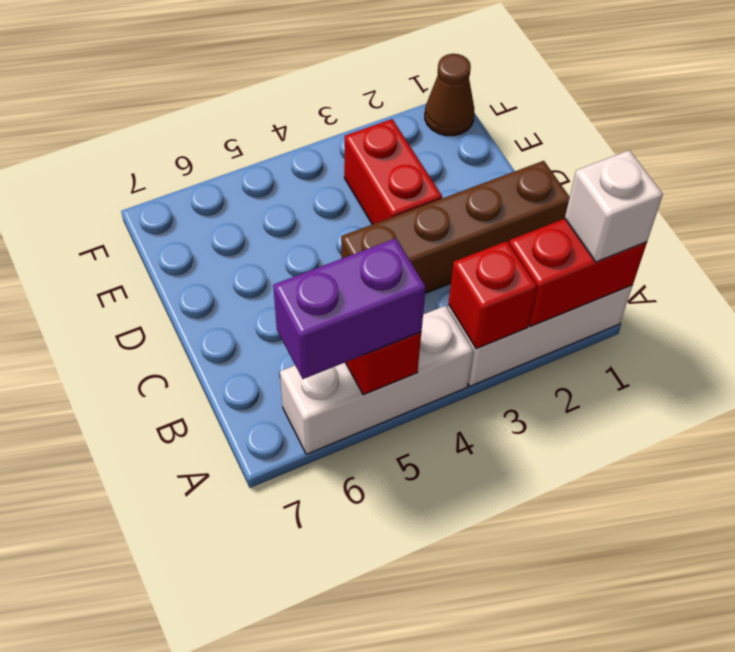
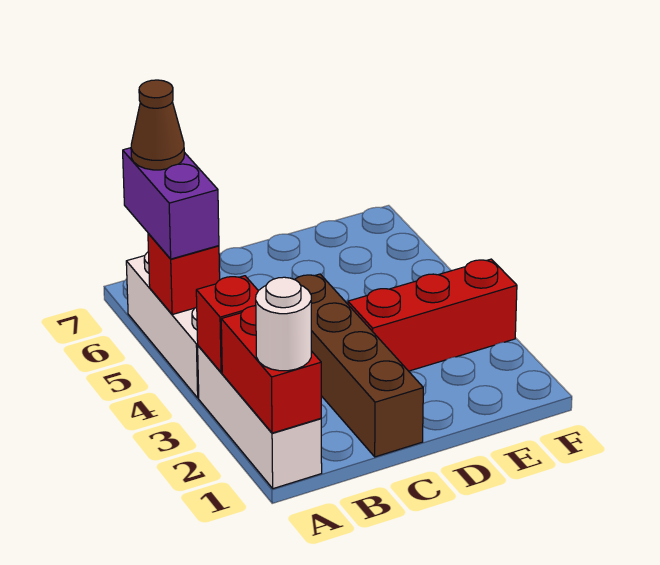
white 1x1 brick [565,150,663,262] -> white 1x1 round brick [256,277,311,371]
red 1x2 brick [344,119,442,224] -> red 1x3 brick [348,259,517,371]
brown 1x1 cone [425,54,474,136] -> brown 1x1 cone moved to [131,80,184,170]

